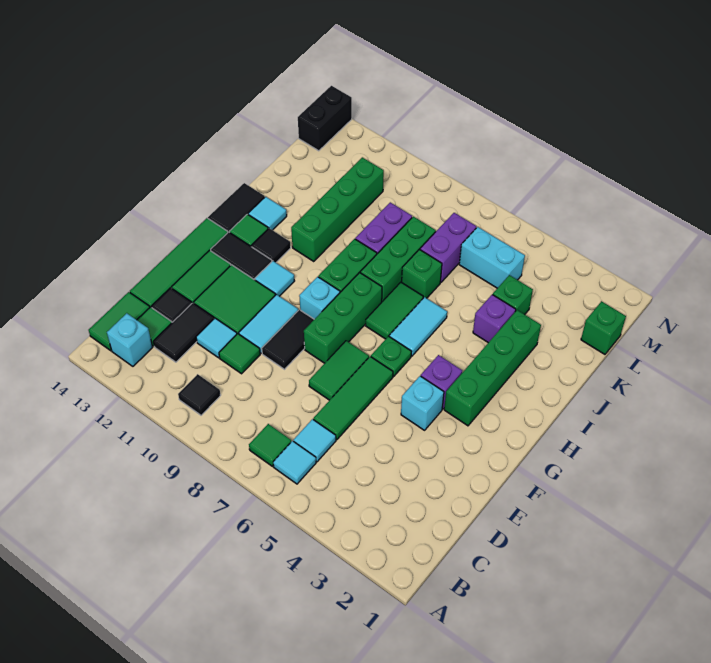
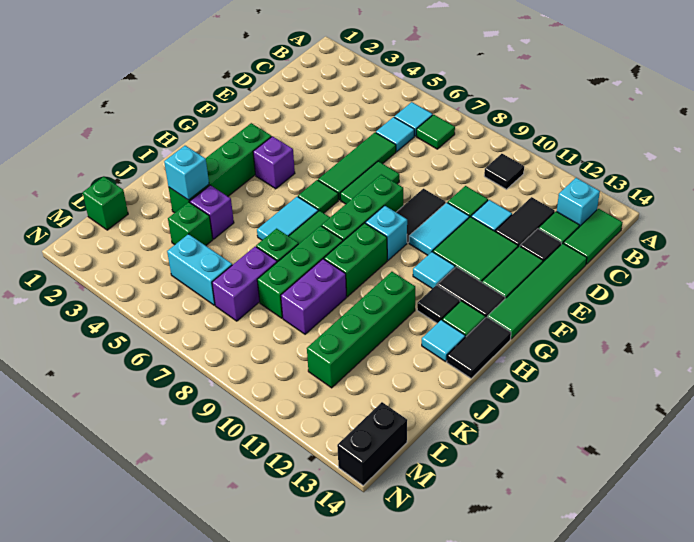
cyan 1x1 brick [401,376,444,430] -> cyan 1x1 brick moved to [164,146,209,200]
green 1x1 plate [371,336,411,376] -> green 1x1 tile [298,180,338,213]

